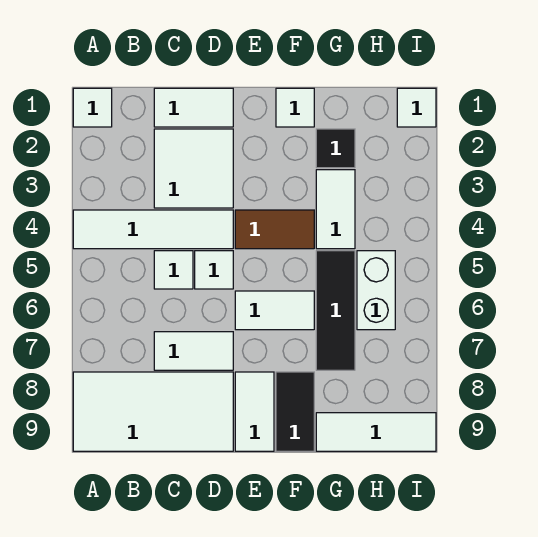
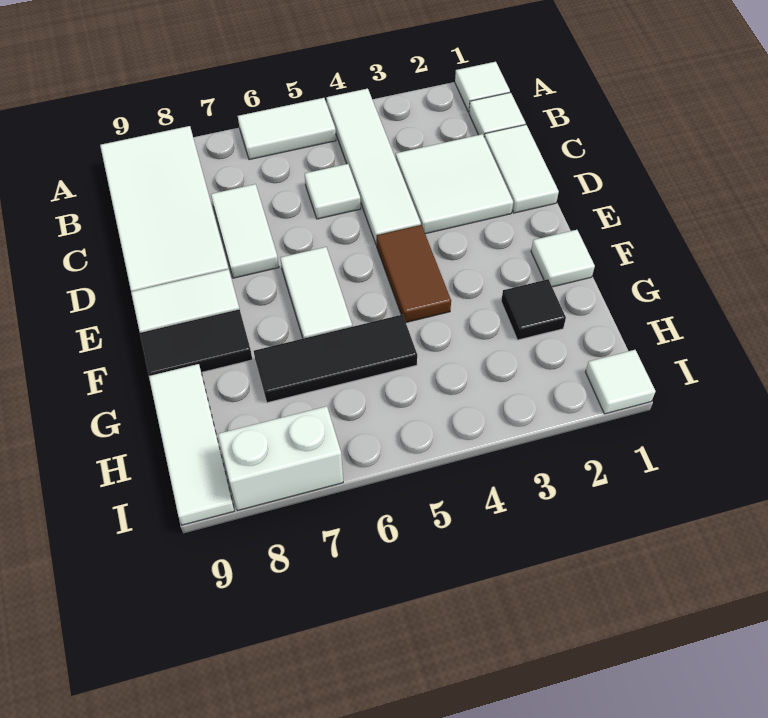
white 1x1 tile [195,251,233,289] -> white 1x1 tile moved to [469,92,526,137]
white 1x2 tile [316,170,355,249] -> white 1x2 tile moved to [238,98,336,160]
white 1x2 brick [357,251,395,330] -> white 1x2 brick moved to [218,406,343,510]

